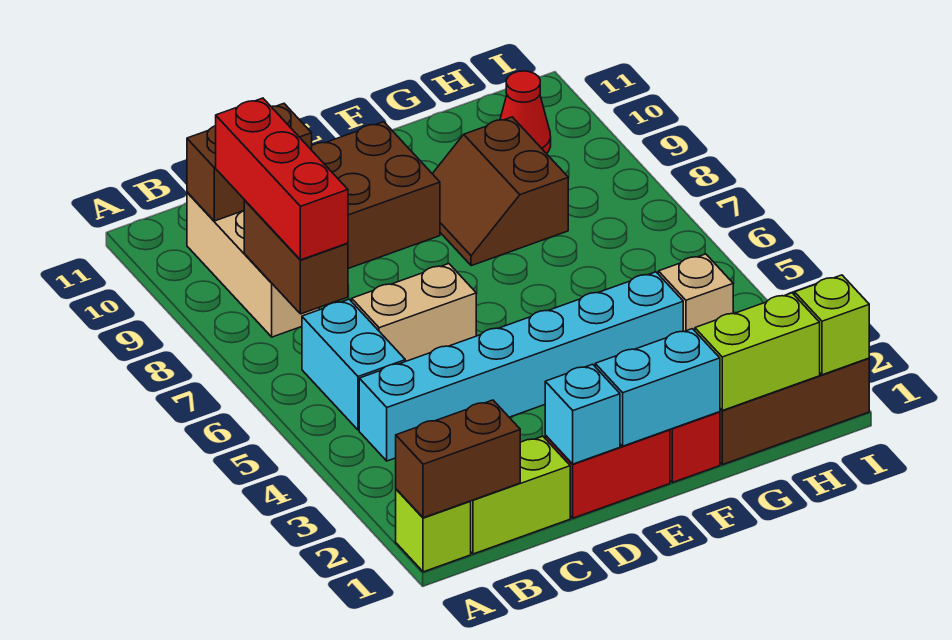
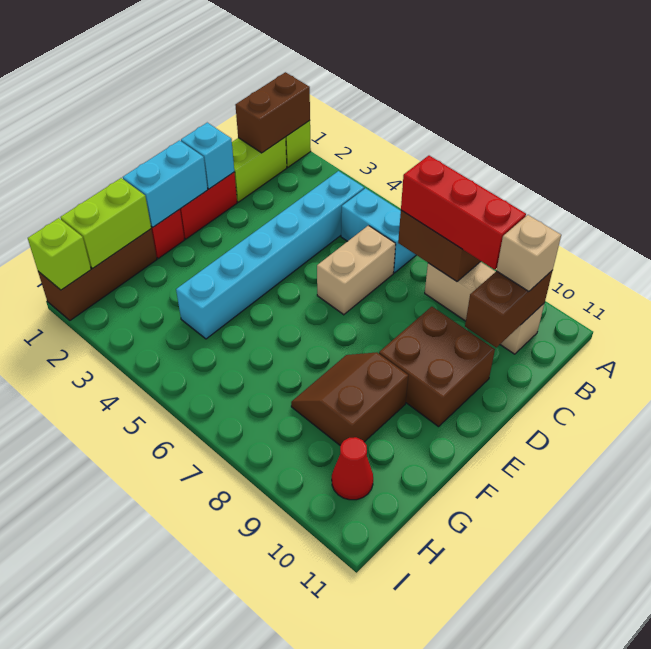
brown 2x2 slope [432,117,568,266] -> brown 2x2 slope turned to [291,352,408,446]
tan 1x1 brick [658,254,733,332] -> tan 1x1 brick moved to [497,215,561,291]

